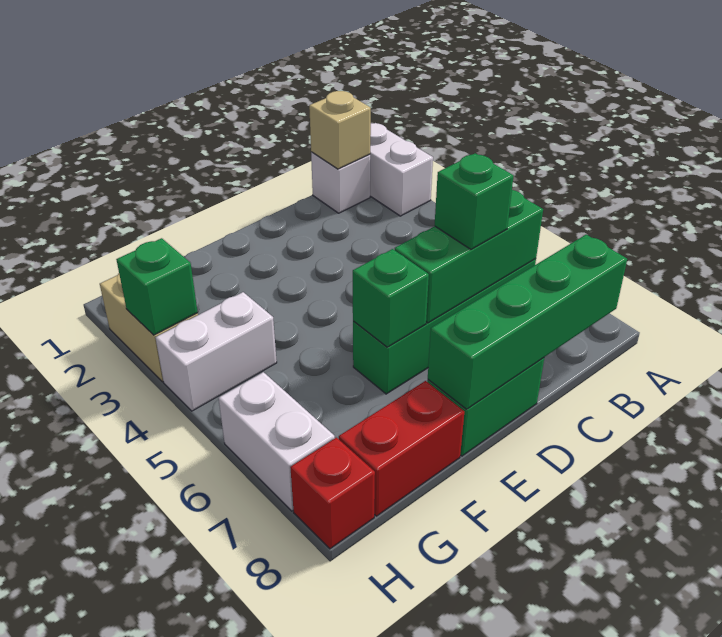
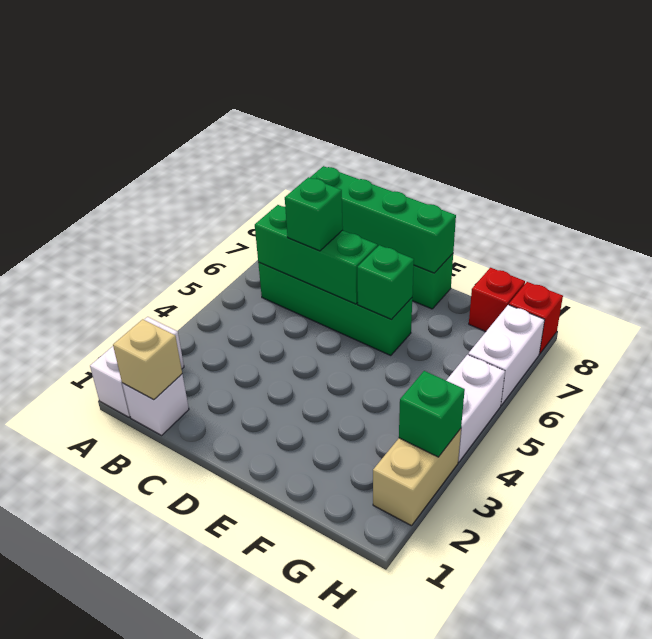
red 1x2 brick [339,381,464,516] -> red 1x1 brick [469,268,525,331]
white 1x2 brick [155,292,277,411] -> white 1x2 brick turned to [446,355,505,462]

